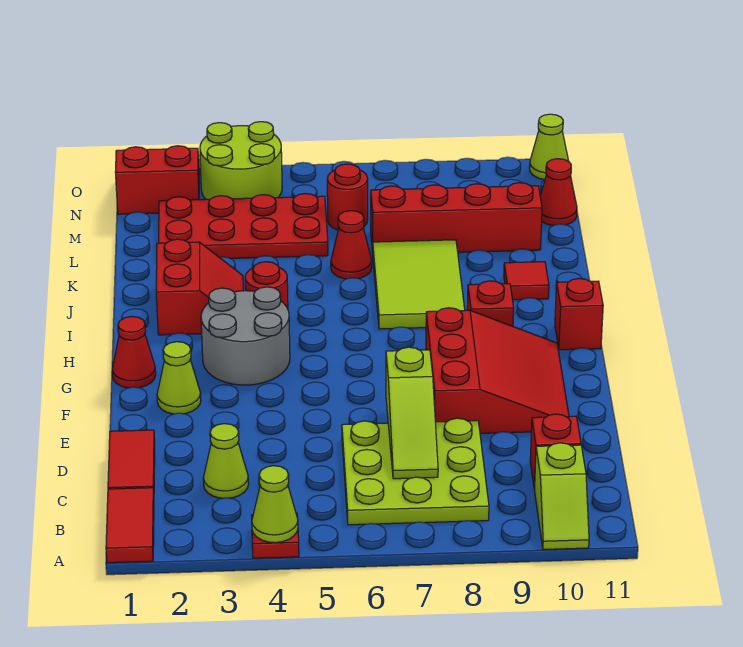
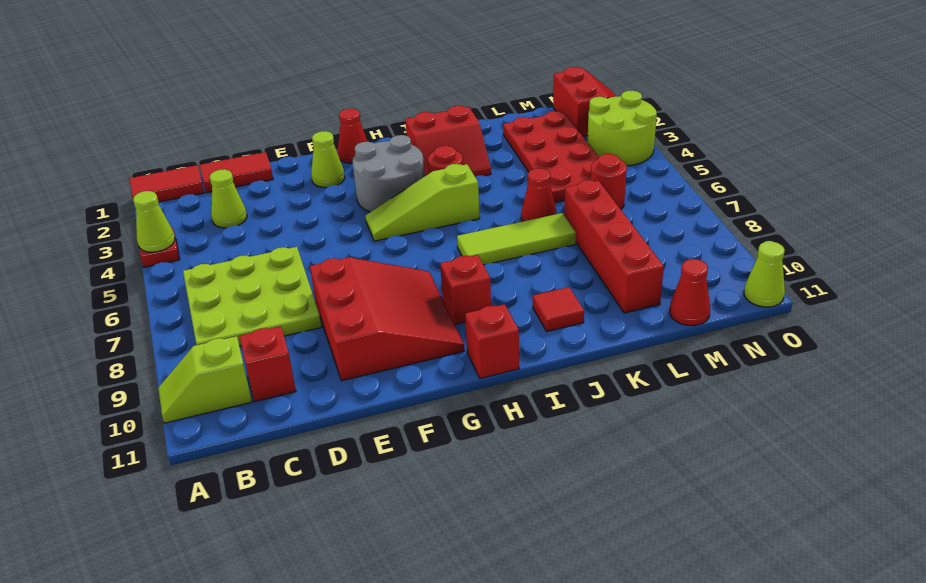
lime 1x3 slope [386,347,438,479] -> lime 1x3 slope moved to [365,164,480,241]
red 3x3 slope [426,308,569,433] -> red 3x3 slope turned to [310,257,464,381]
lime 2x3 tile [373,240,465,329] -> lime 1x3 tile [457,213,576,265]

